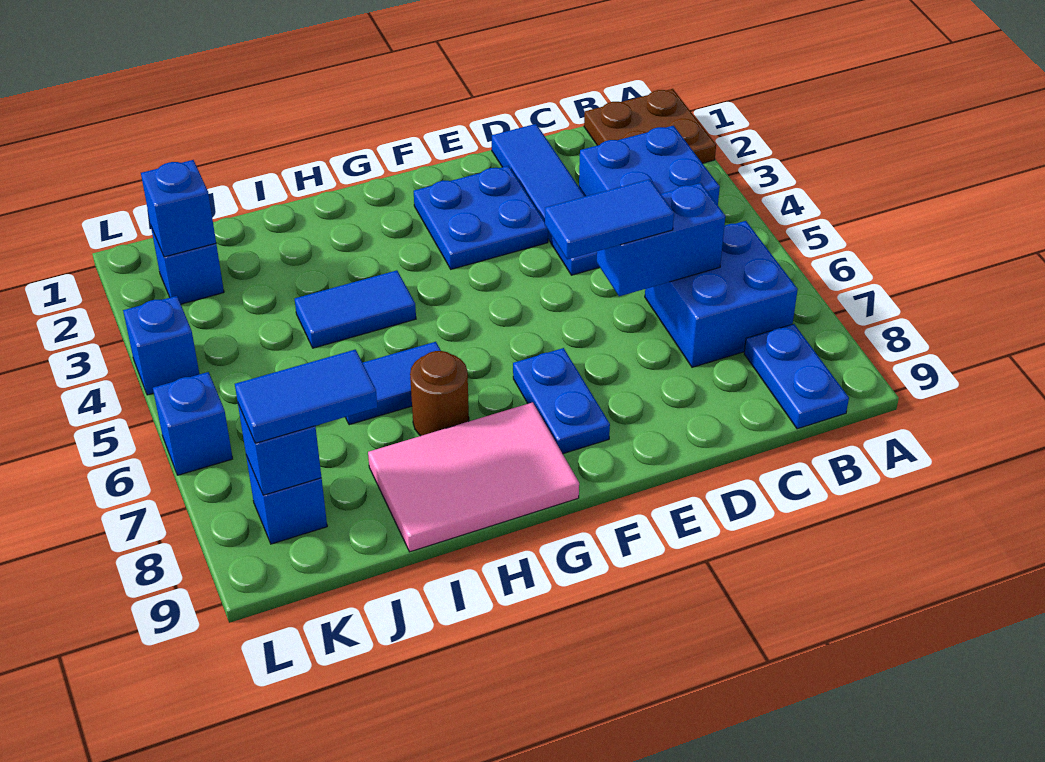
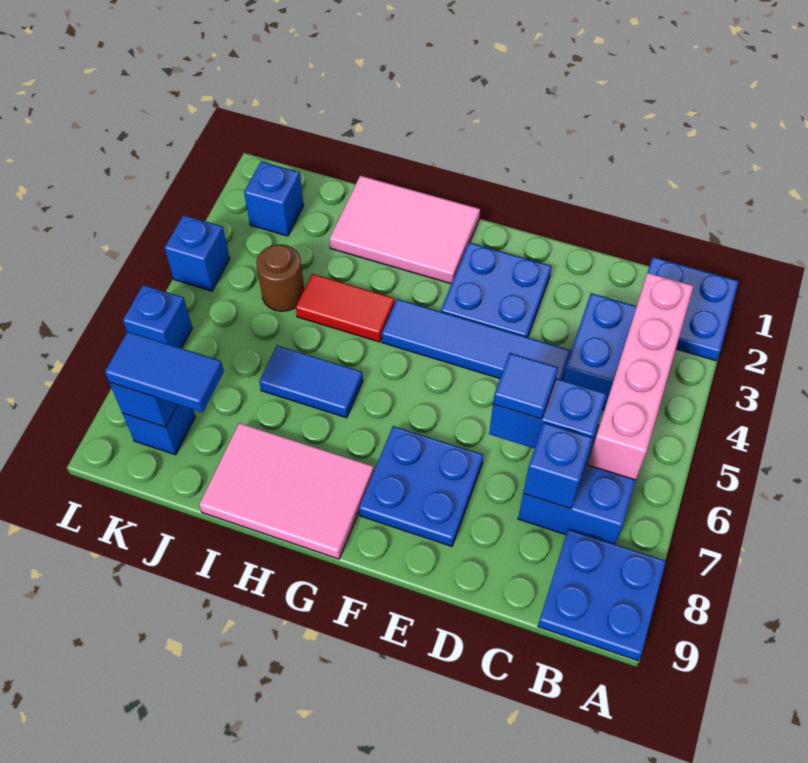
brown 2x2 plate [584,89,716,163] -> blue 2x2 plate [648,257,739,361]
none -> pink 1x4 brick [588,273,694,480]
blue 1x2 plate [744,324,849,429] -> blue 2x2 plate [538,529,666,661]
blue 1x4 tile [492,124,599,275] -> blue 1x4 tile turned to [382,299,571,380]
blue 1x2 tile [545,179,674,259] -> blue 1x1 tile [493,353,558,419]
blue 1x2 plate [513,348,610,454] -> blue 2x2 plate [359,426,483,546]
none -> pink 2x3 tile [329,176,480,284]
blue 1x2 tile [295,270,416,348] -> red 1x2 tile [296,274,395,342]
brown 1x1 round brick [410,351,469,436] -> brown 1x1 round brick moved to [256,244,304,311]
blue 1x1 brick [141,160,216,257] -> blue 1x1 brick moved to [523,423,593,509]

